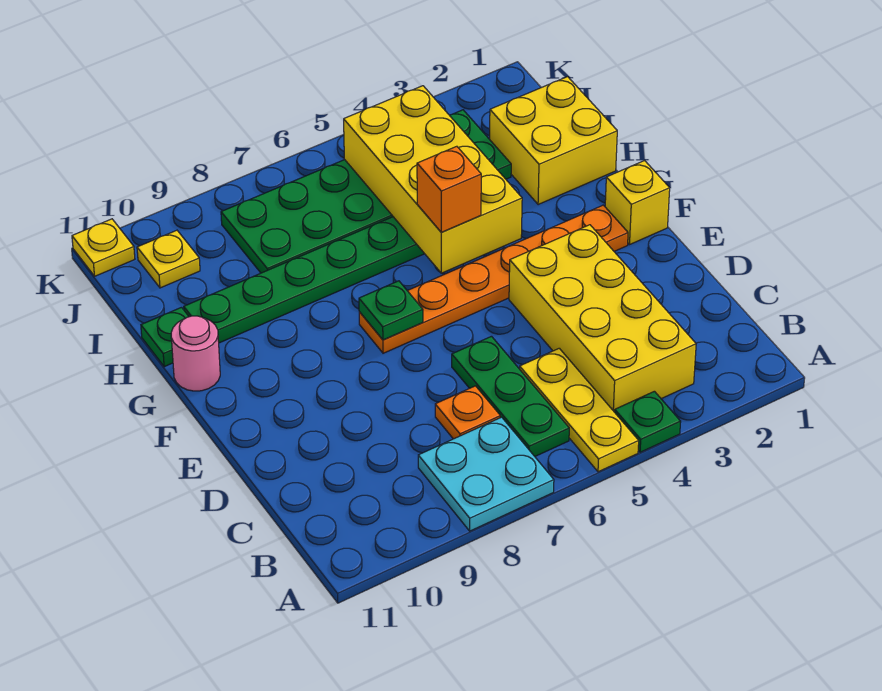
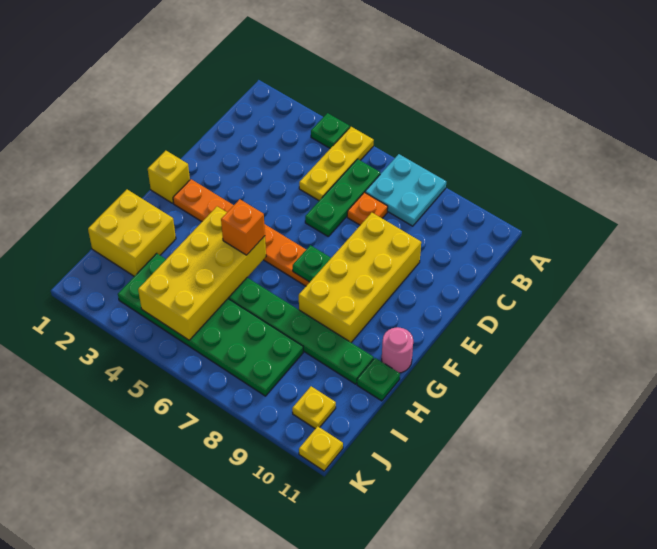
yellow 2x4 brick [509,225,696,412] -> yellow 2x4 brick moved to [299,213,421,342]

